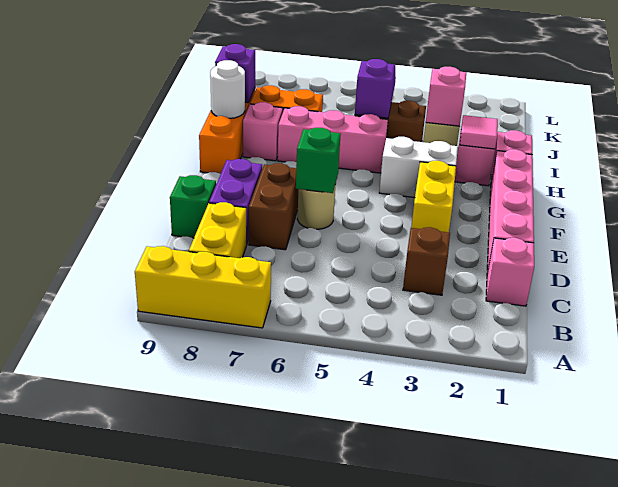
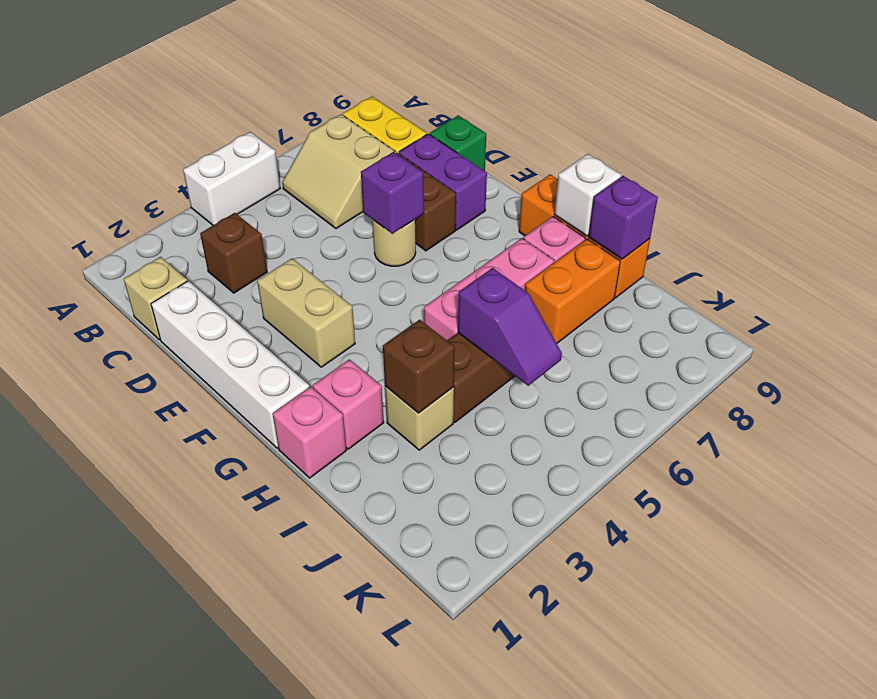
yellow 1x3 brick [135,246,271,328] -> none
none -> tan 2x2 slope [282,114,396,229]
pink 1x1 brick [486,238,534,306] -> tan 1x1 brick [124,257,187,340]
pink 1x4 brick [487,149,534,273] -> white 1x4 brick [151,281,309,448]
yellow 1x2 brick [411,161,456,232] -> tan 1x2 brick [257,259,355,367]
green 1x1 brick [296,128,341,193] -> purple 1x1 brick [361,152,424,234]
white 1x2 brick [379,137,458,198] -> white 1x2 brick moved to [183,132,280,225]
pink 1x1 tile [460,115,498,149] -> none
white 1x1 round brick [210,60,245,118] -> white 1x1 brick [554,154,621,236]
pink 1x1 brick [426,67,466,126] -> brown 1x1 brick [383,320,455,413]

